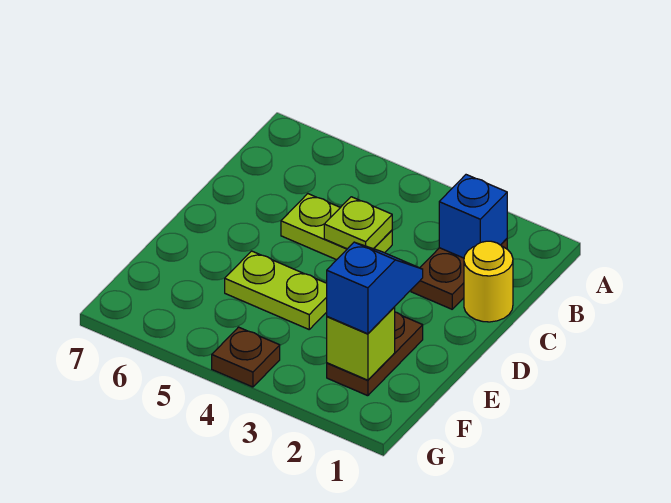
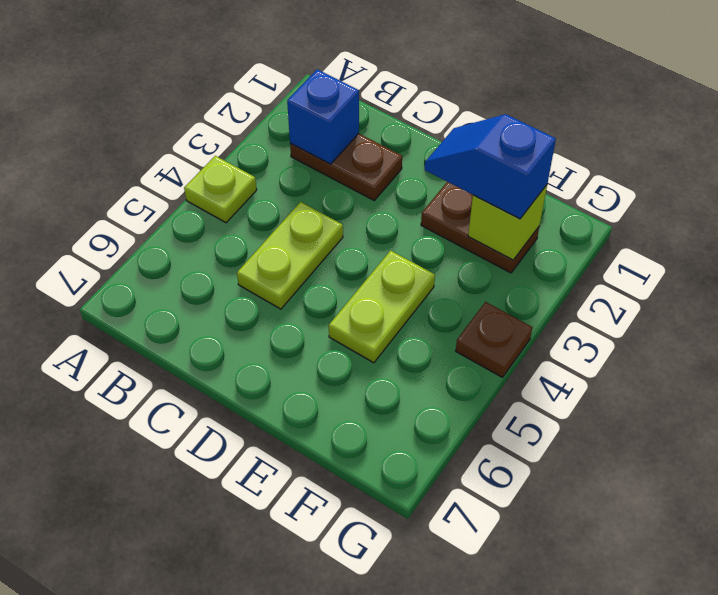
yellow 1x1 round brick [464,241,513,322] -> none
lime 1x1 plate [324,197,392,249] -> lime 1x1 plate moved to [184,156,257,223]

